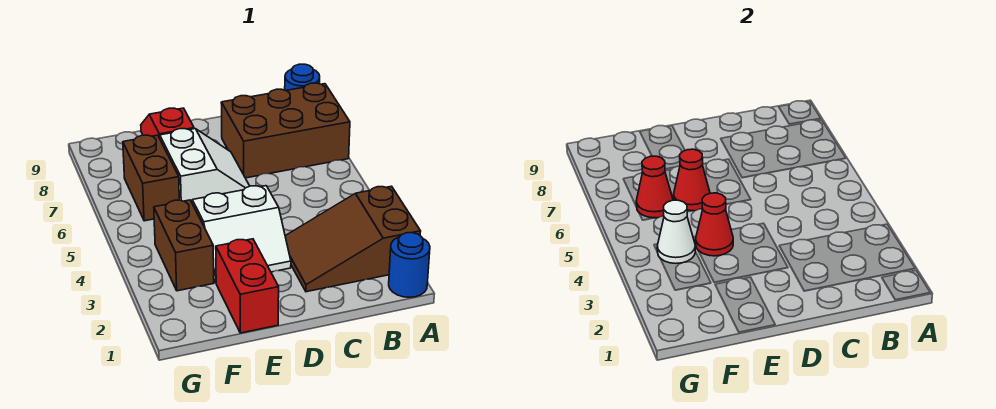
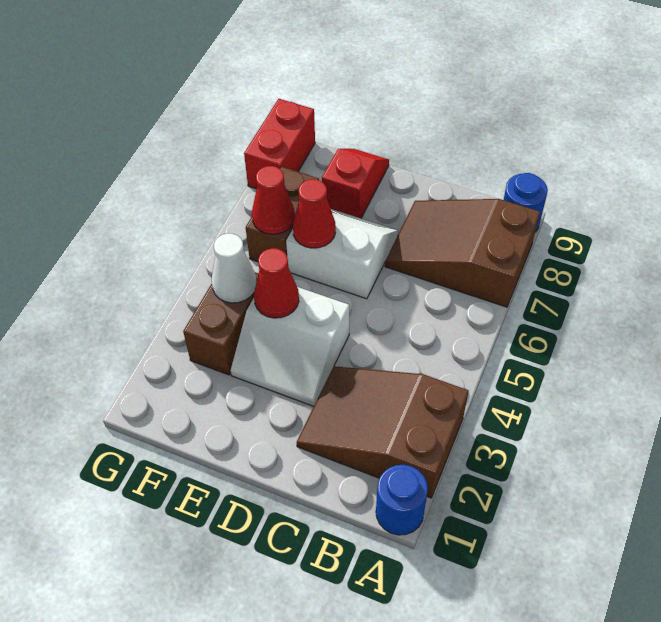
brown 2x3 brick [221,83,350,178] -> brown 2x3 slope [385,199,540,307]
white 2x2 slope [160,129,249,202] -> white 2x2 slope turned to [286,209,398,299]
red 1x2 brick [216,239,279,333] -> red 1x2 brick moved to [244,99,315,189]

